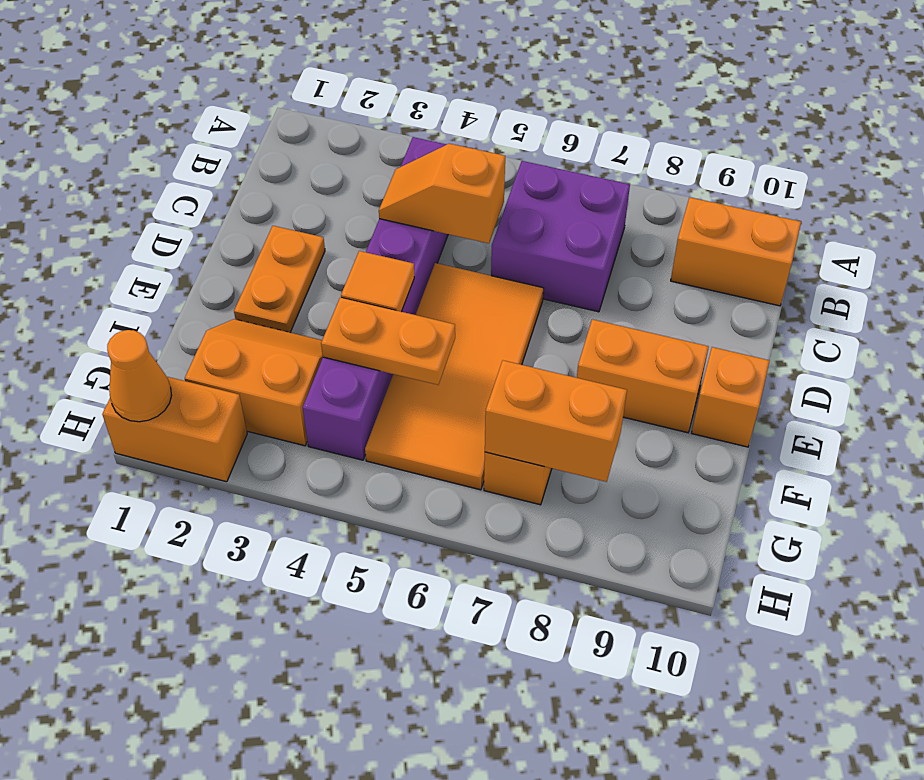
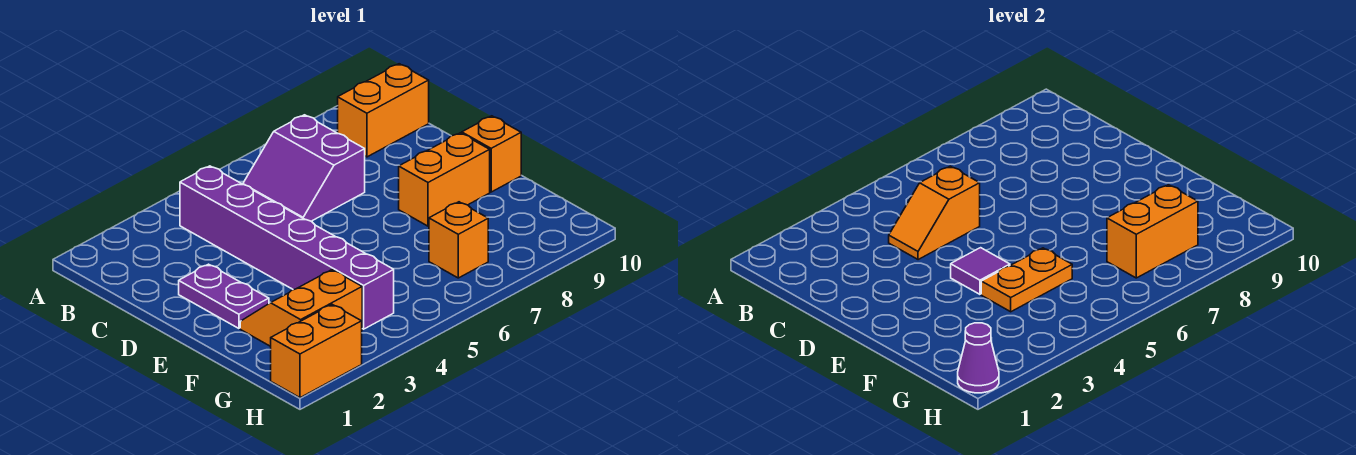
purple 2x2 brick [491,161,630,312] -> purple 2x2 slope [243,115,365,221]
orange 1x2 plate [234,226,325,332] -> purple 1x2 plate [179,264,269,328]
orange 2x4 tile [365,263,543,490] -> none
orange 1x1 tile [341,251,414,312] -> purple 1x1 tile [951,248,1010,294]
orange 1x1 cone [107,330,172,422] -> purple 1x1 cone [958,323,999,393]

